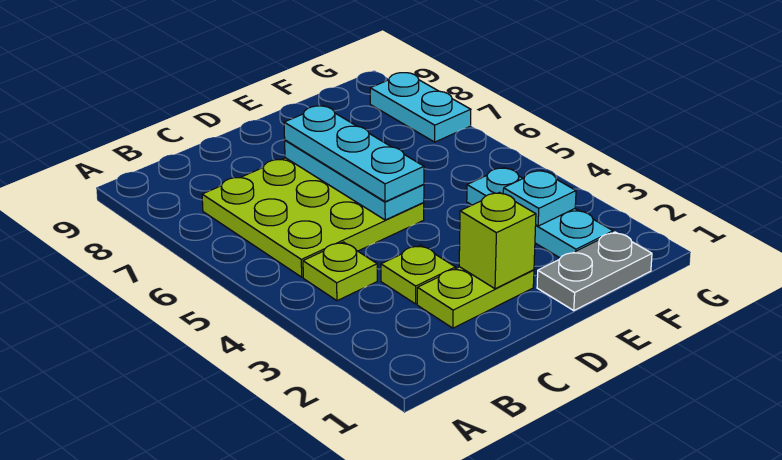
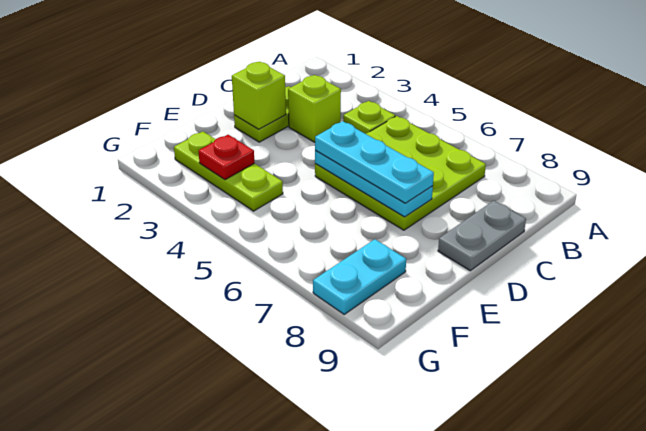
lime 1x1 plate [381,245,455,304] -> lime 1x1 brick [288,75,341,142]
grey 1x2 plate [537,232,652,311] -> grey 1x2 plate moved to [438,201,526,271]
cyan 1x3 plate [467,168,613,258] -> lime 1x3 plate [174,132,283,211]
cyan 1x1 plate [503,170,576,226] -> red 1x1 plate [199,135,254,180]
cyan 1x2 plate [370,73,471,142] -> cyan 1x2 plate turned to [313,239,406,314]

